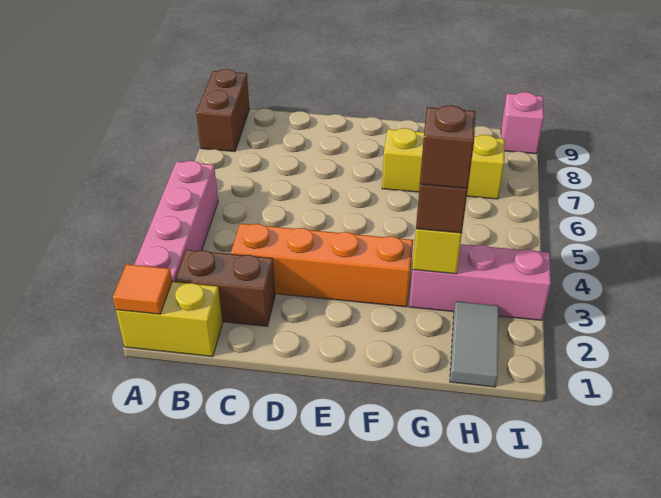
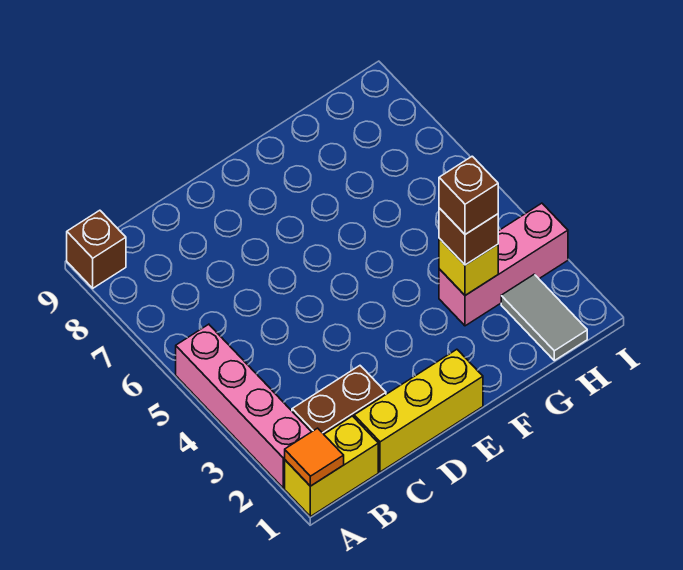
brown 1x2 brick [196,69,250,152] -> brown 1x1 brick [67,210,126,288]
orange 1x4 brick [231,224,413,307] -> none
yellow 1x3 brick [382,128,504,199] -> yellow 1x3 brick moved to [354,349,483,472]
pink 1x1 brick [501,92,544,154] -> none

